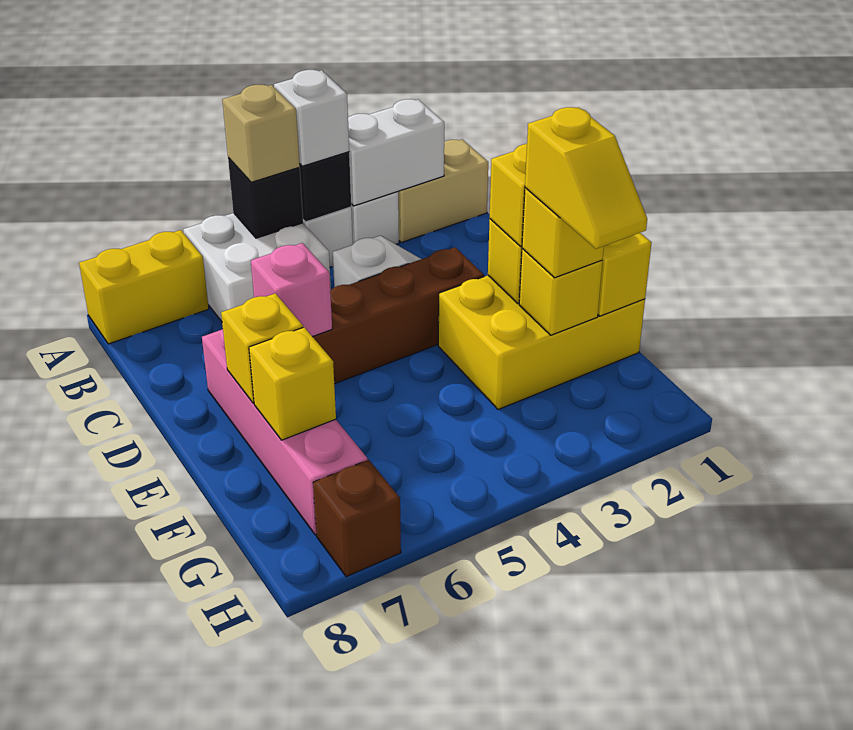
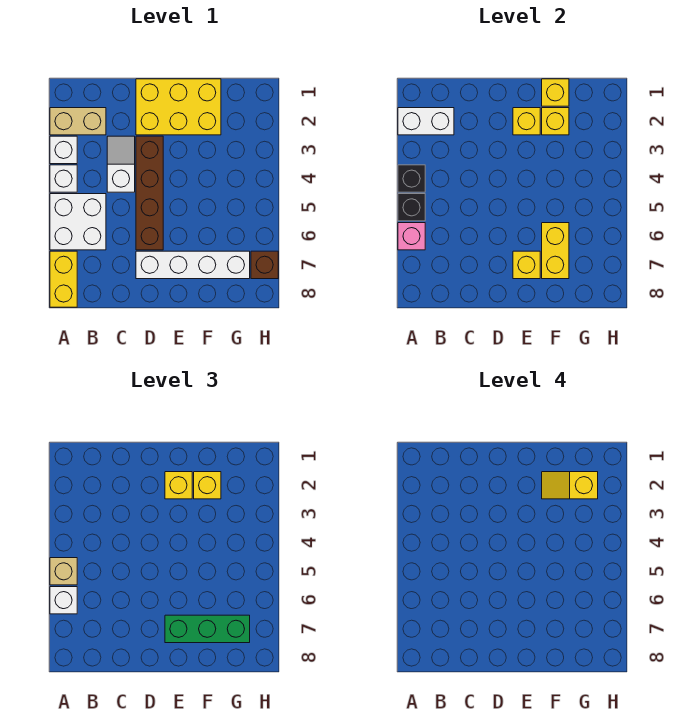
tan 1x2 brick [398,139,488,243] -> tan 1x2 brick turned to [50,108,106,135]
white 1x2 brick [348,99,444,206] -> white 1x2 brick turned to [398,108,454,135]
white 1x1 brick [274,70,349,166] -> white 1x1 brick moved to [50,587,77,614]
pink 1x1 brick [251,243,332,337] -> pink 1x1 brick moved to [398,223,425,250]
pink 1x4 brick [202,329,367,535] -> white 1x4 brick [136,251,250,279]
yellow 2x3 brick [438,275,645,410] -> yellow 2x3 brick turned to [136,79,221,135]
none -> green 1x3 brick [165,615,250,643]
yellow 1x2 slope [525,107,647,249] -> yellow 1x2 slope turned to [542,472,598,499]
yellow 1x1 brick [249,327,336,440] -> yellow 1x2 brick [542,223,569,279]

